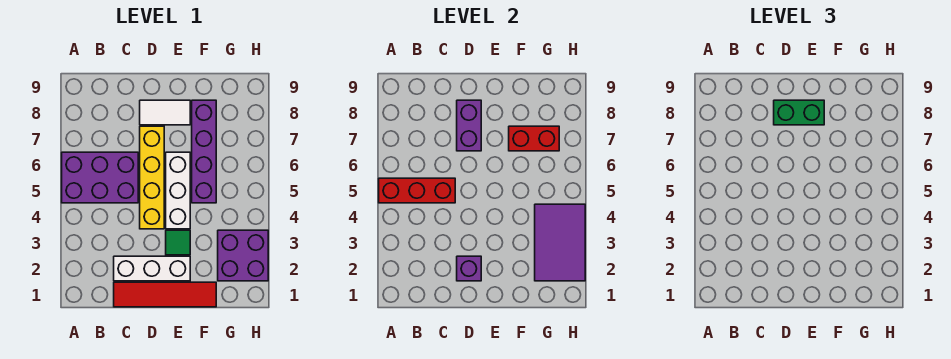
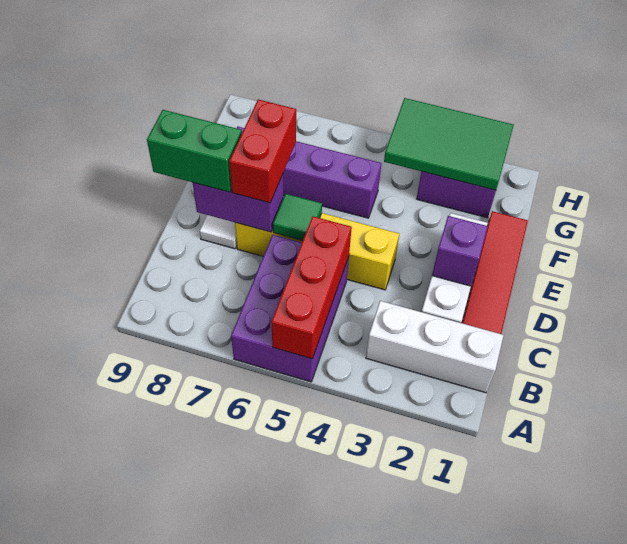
green 1x2 brick [774,100,824,125] -> green 1x2 brick turned to [147,110,242,192]
green 1x1 tile [166,230,190,255] -> green 1x1 tile moved to [273,194,322,241]
white 1x3 brick [166,152,190,229] -> white 1x3 brick moved to [366,301,504,393]
red 1x2 brick [509,126,559,151] -> red 1x2 brick moved to [229,100,296,203]
purple 2x3 tile [535,204,585,281] -> green 2x3 tile [384,98,514,190]

